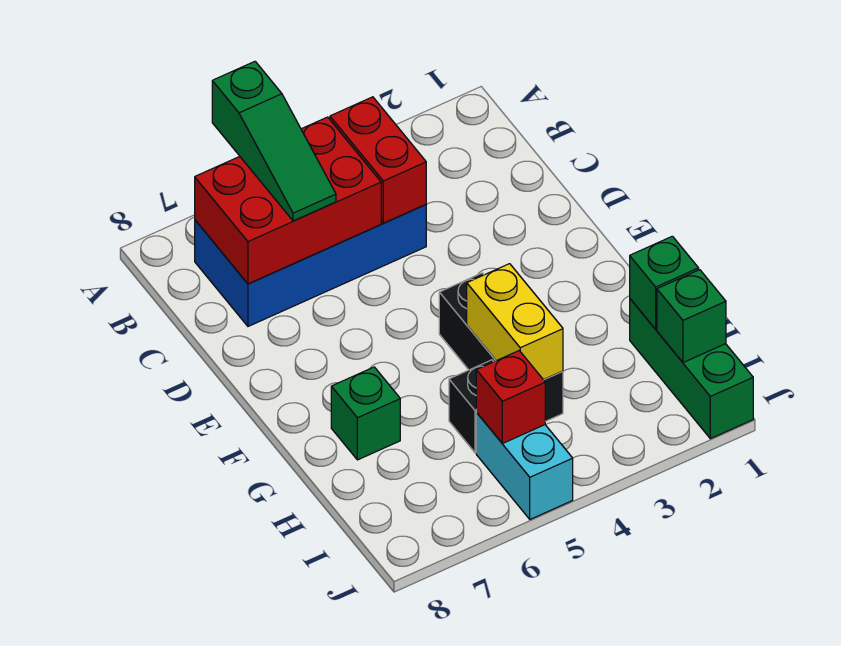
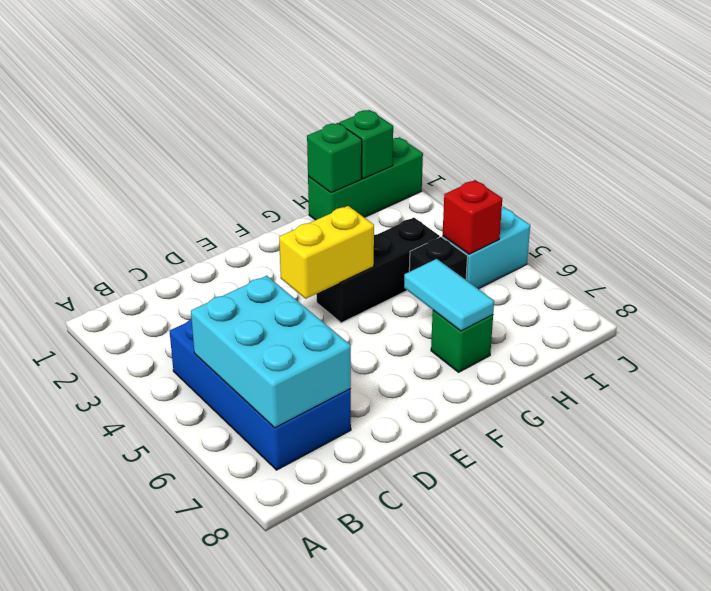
green 1x3 slope [212,62,336,221] -> none
red 1x2 brick [330,97,426,223] -> none
red 2x3 brick [195,117,381,284] -> cyan 2x3 brick [191,276,351,428]
yellow 1x2 brick [467,264,563,380] -> yellow 1x2 brick moved to [279,206,374,299]
none -> cyan 1x2 tile [404,259,494,331]

